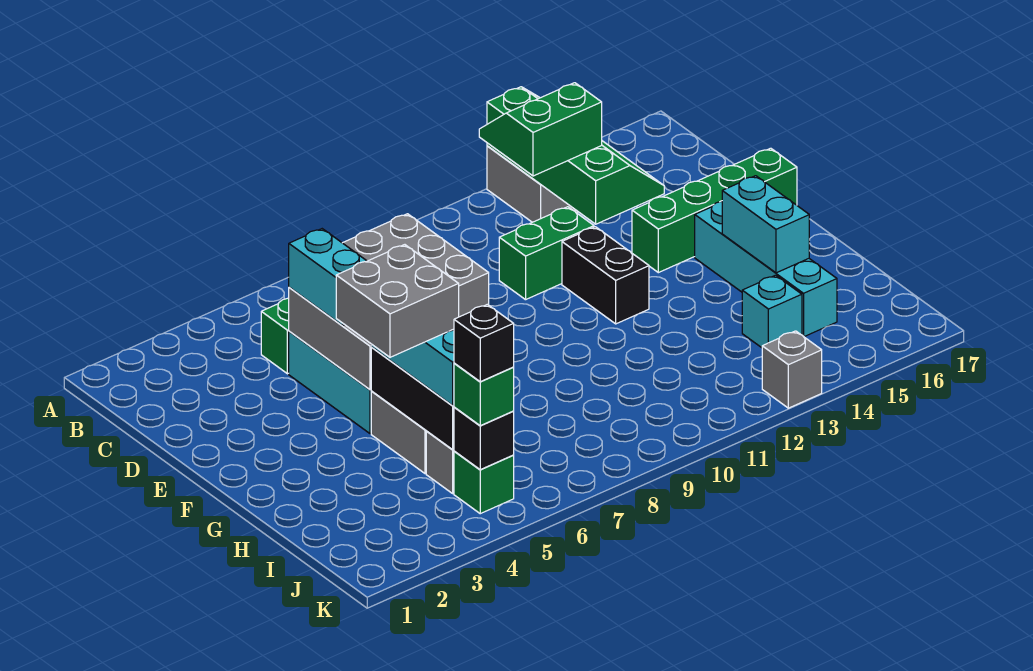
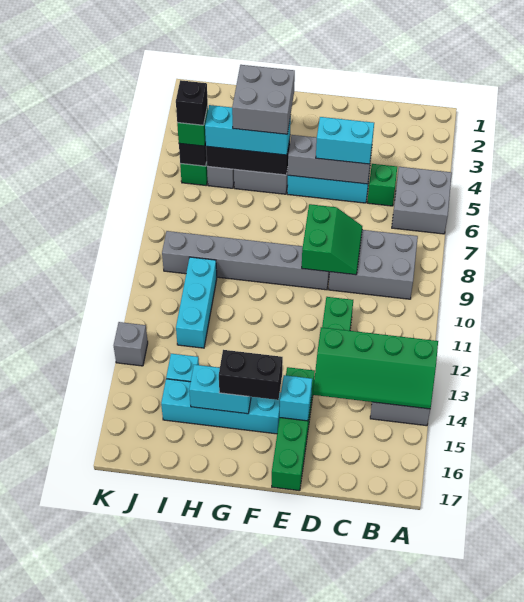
none -> grey 2x2 brick [392,167,452,234]
green 2x2 slope [479,83,602,176] -> green 2x2 slope moved to [302,204,362,275]
none -> grey 1x6 brick [162,231,330,290]
black 1x2 brick [562,227,649,324] -> black 1x2 brick moved to [219,350,283,400]
none -> cyan 1x1 brick [280,375,312,421]
none -> cyan 1x3 brick [176,257,217,348]

